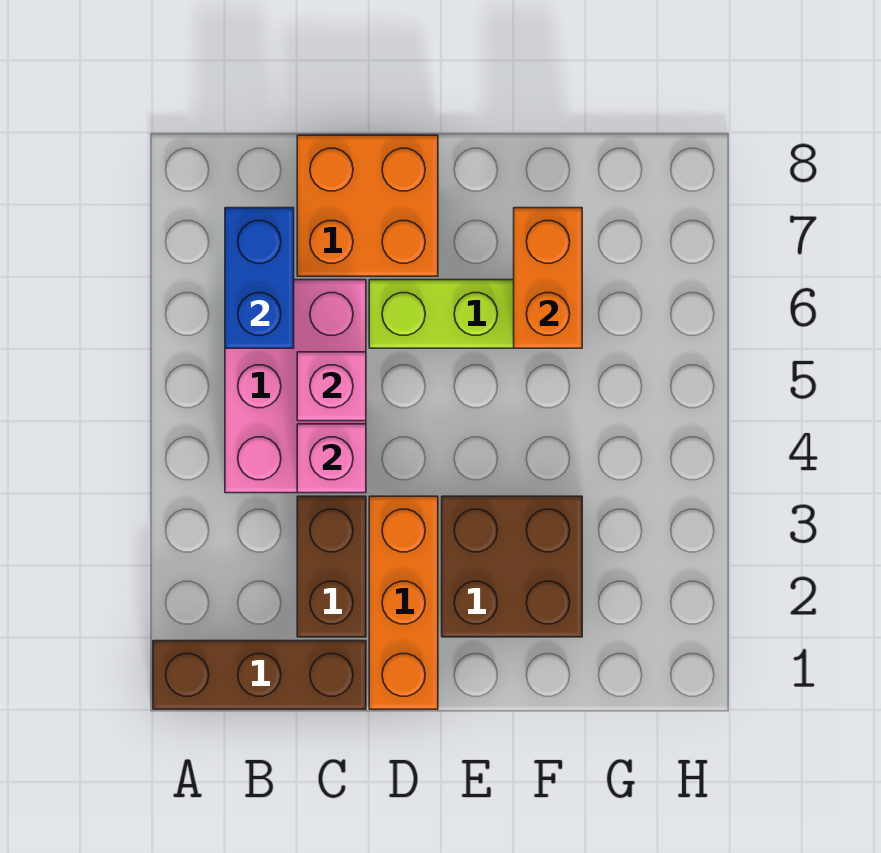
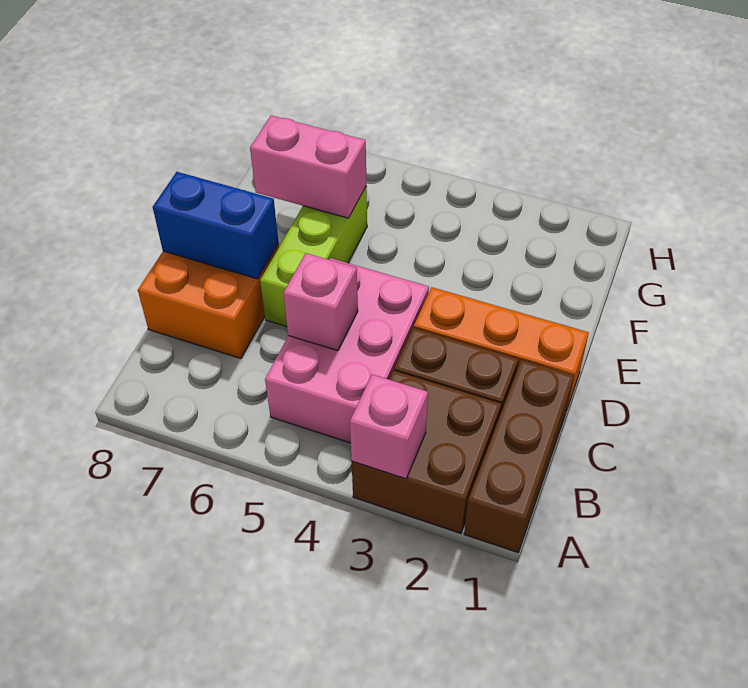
pink 2x3 brick [225,280,366,493] -> pink 2x3 brick turned to [265,258,429,443]
blue 1x2 brick [225,208,294,348] -> blue 1x2 brick moved to [153,172,279,279]
pink 1x1 brick [297,424,366,493] -> pink 1x1 brick moved to [350,375,428,479]
brown 2x2 brick [442,496,582,637] -> brown 2x2 brick moved to [352,371,501,533]
orange 1x2 brick [514,208,582,348] -> pink 1x2 brick [250,115,366,218]

